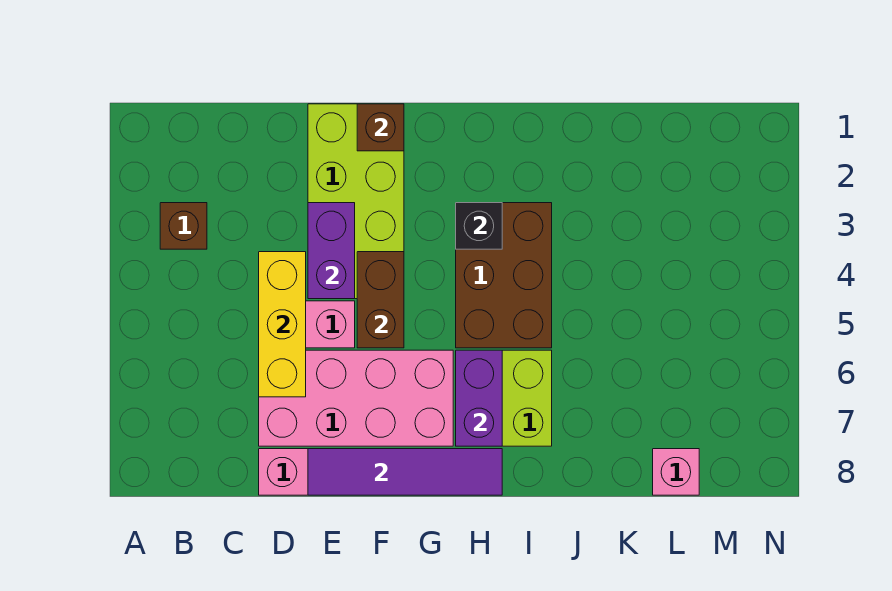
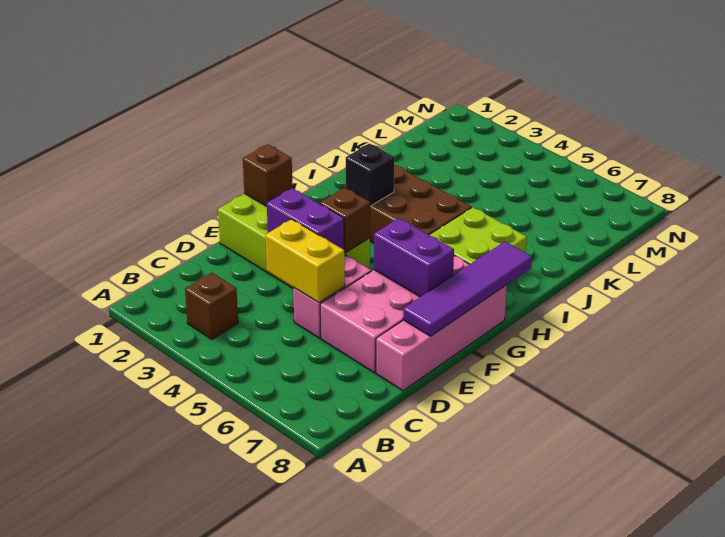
yellow 1x3 brick [259,252,306,397] -> yellow 1x2 brick [265,219,345,303]
brown 1x2 brick [357,252,404,348] -> brown 1x1 brick [320,188,370,253]
purple 1x2 brick [456,350,502,446] -> purple 1x2 brick moved to [374,218,454,297]
pink 1x1 brick [653,449,699,495] -> none

